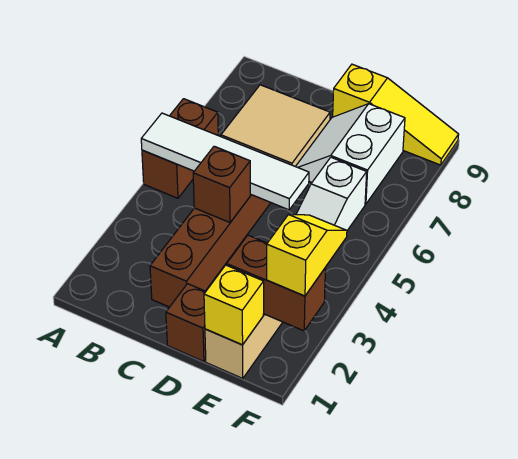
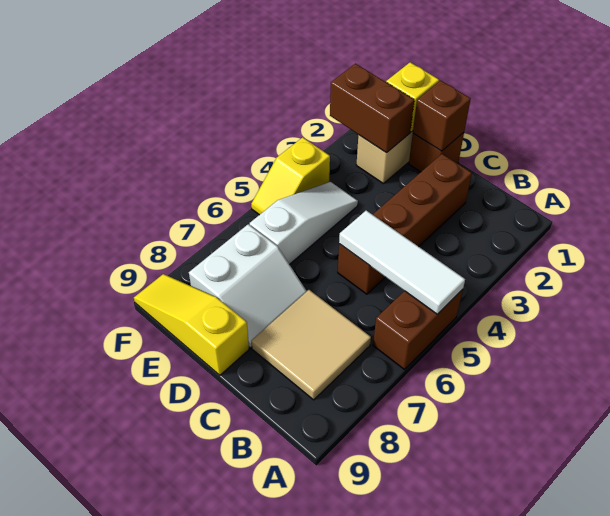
white 1x4 tile [141,113,309,210] -> white 1x3 tile [339,210,465,314]
brown 1x1 brick [193,146,250,222] -> brown 1x1 brick moved to [413,81,471,151]
yellow 1x2 slope [267,214,347,296] -> yellow 1x2 slope moved to [251,137,330,215]

